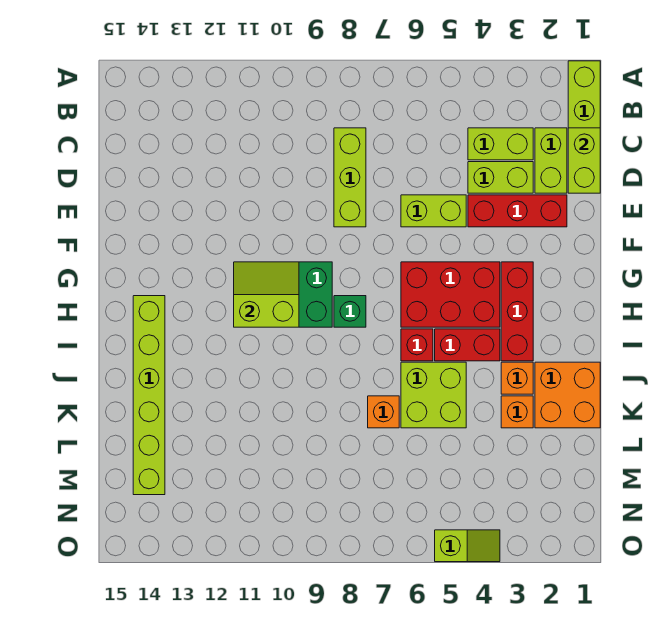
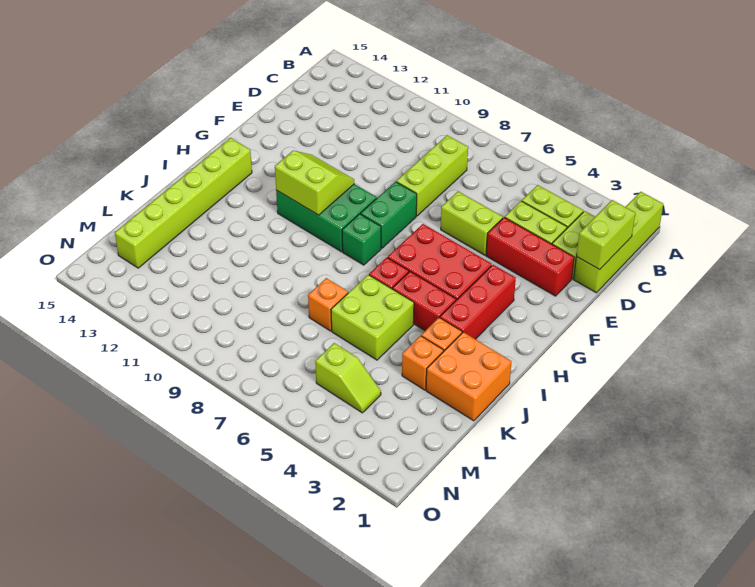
none -> green 1x2 brick [361,182,417,248]
lime 1x2 slope [435,530,500,562] -> lime 1x2 slope moved to [315,343,381,413]

